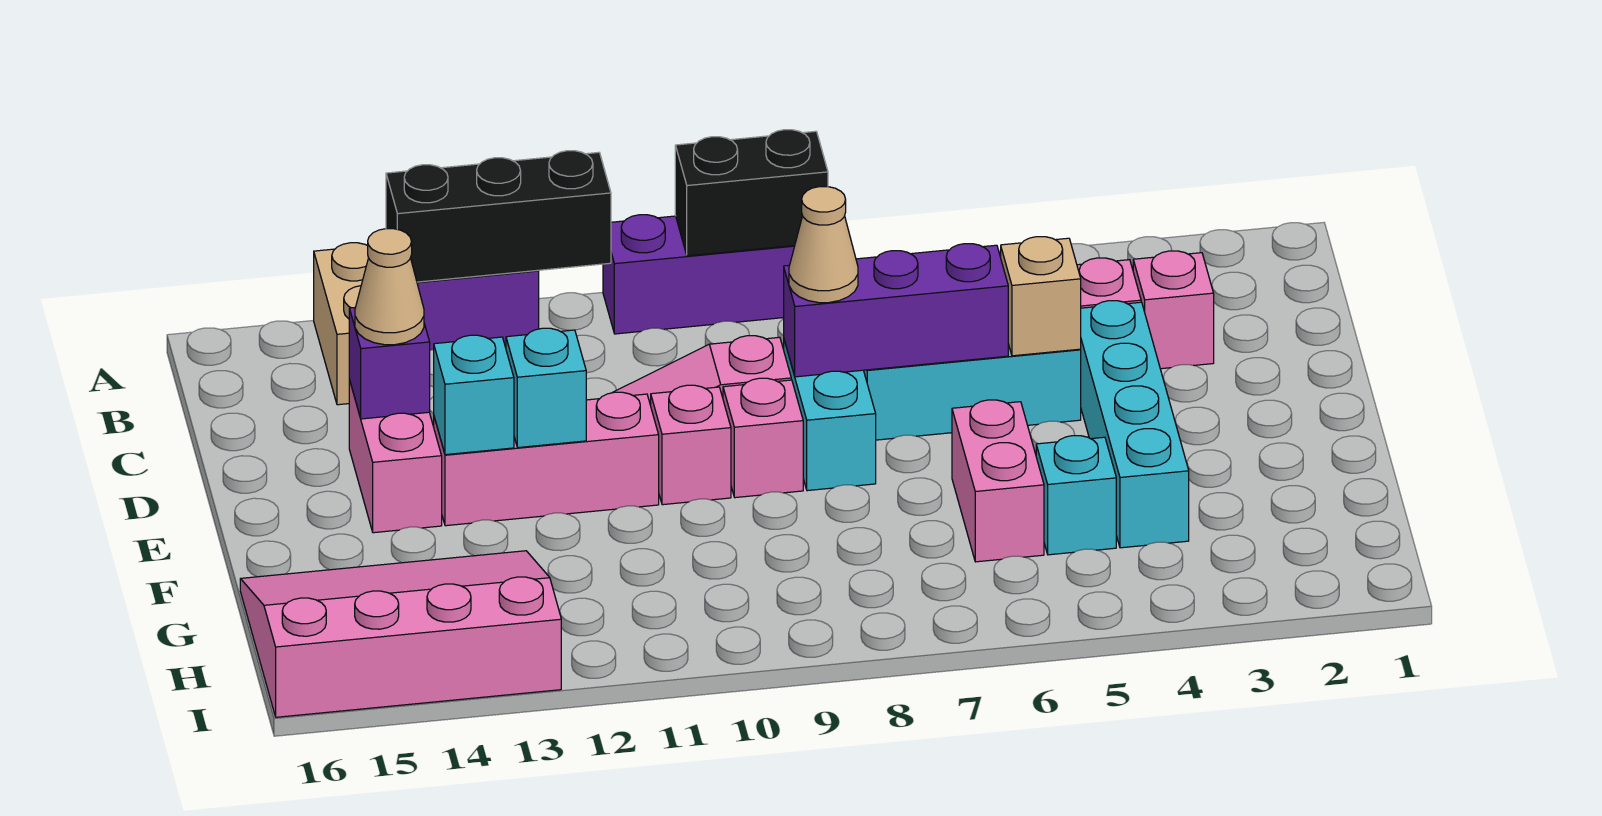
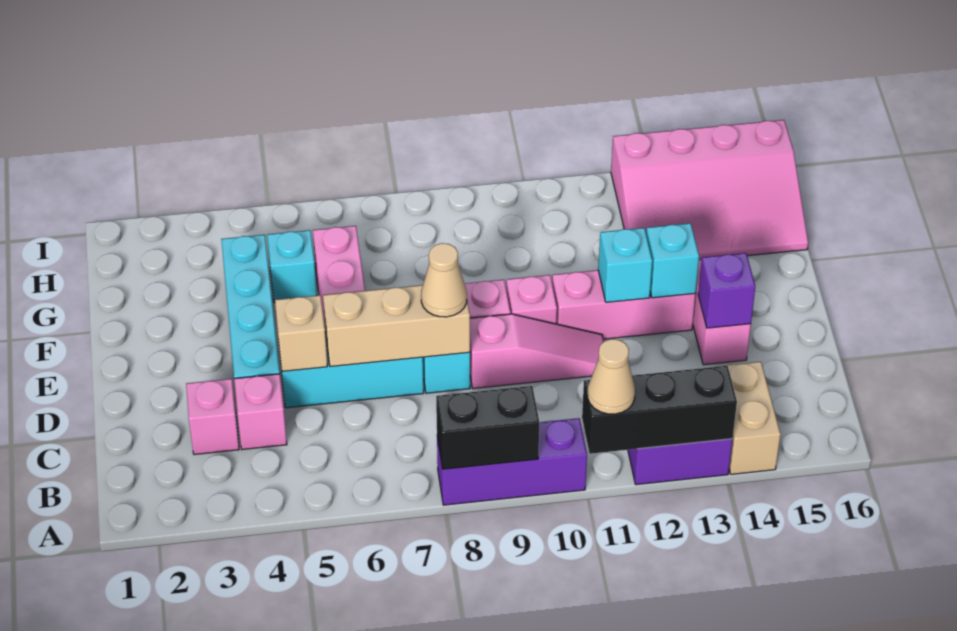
purple 1x3 brick [784,244,1008,377] -> tan 1x3 brick [323,285,470,367]
tan 1x1 cone [355,229,424,345] -> tan 1x1 cone moved to [588,339,635,414]

